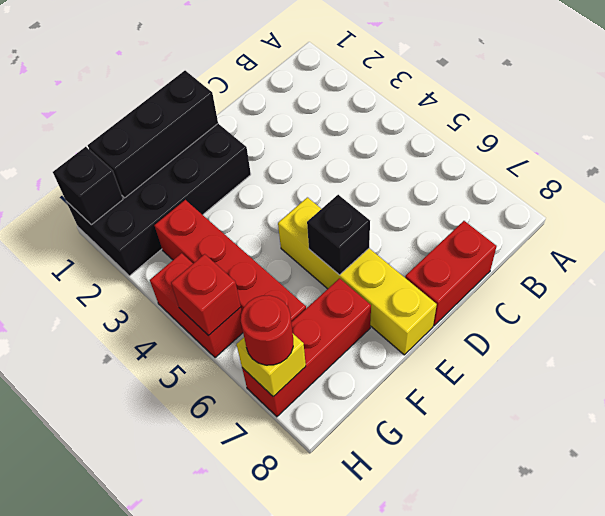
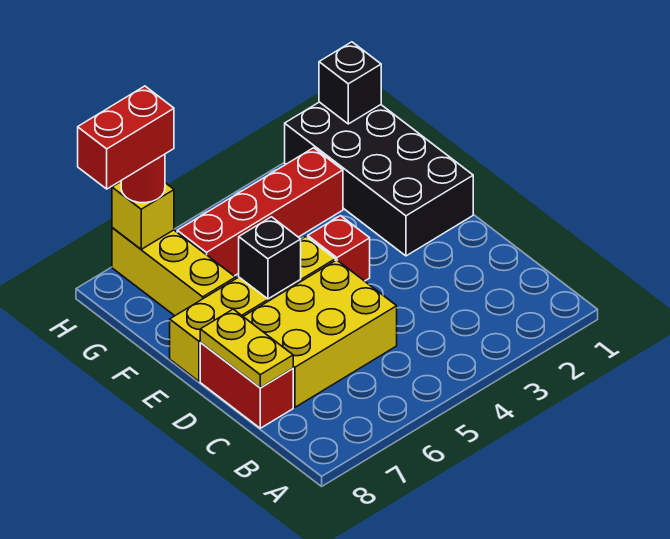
none -> yellow 2x3 brick [243,260,397,407]
none -> yellow 1x2 plate [200,309,293,388]
black 1x3 brick [88,71,218,198] -> none
red 1x3 brick [242,278,371,417] -> yellow 1x3 brick [112,228,236,316]
red 1x2 brick [150,253,243,358] -> red 1x2 brick moved to [78,86,174,189]
red 1x1 brick [171,254,241,335] -> red 1x1 brick moved to [308,216,370,281]

